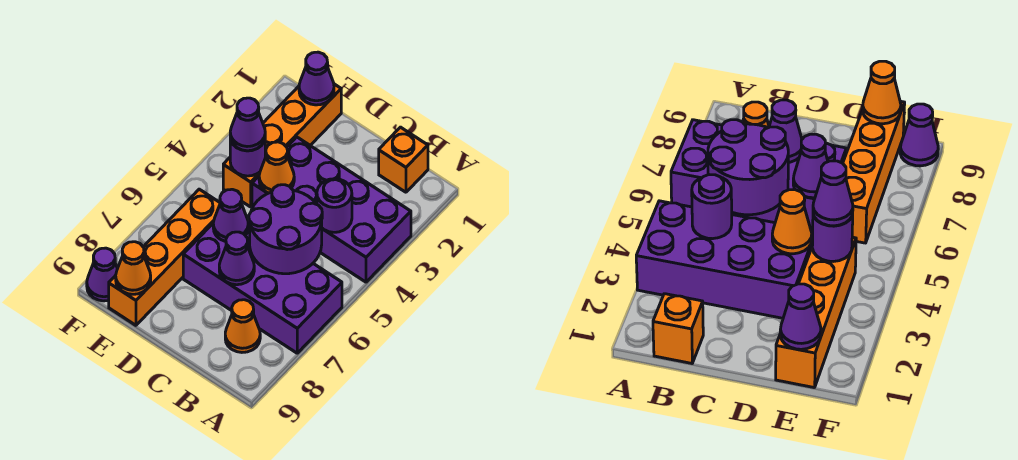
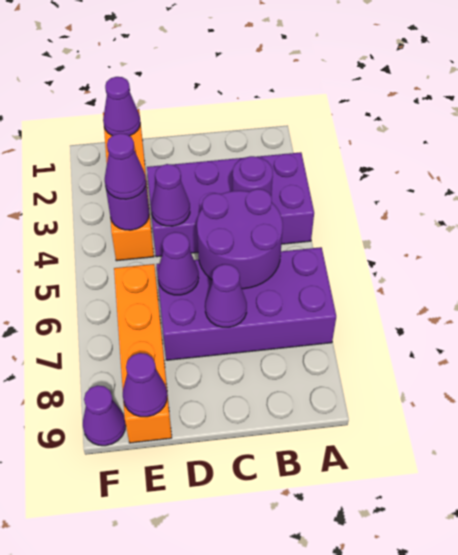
orange 1x1 brick [379,127,428,192] -> none
orange 1x1 cone [225,300,260,352] -> none
orange 1x1 cone [259,142,294,193] -> purple 1x1 cone [151,164,190,226]
orange 1x1 cone [116,242,151,294] -> purple 1x1 cone [123,353,167,417]

